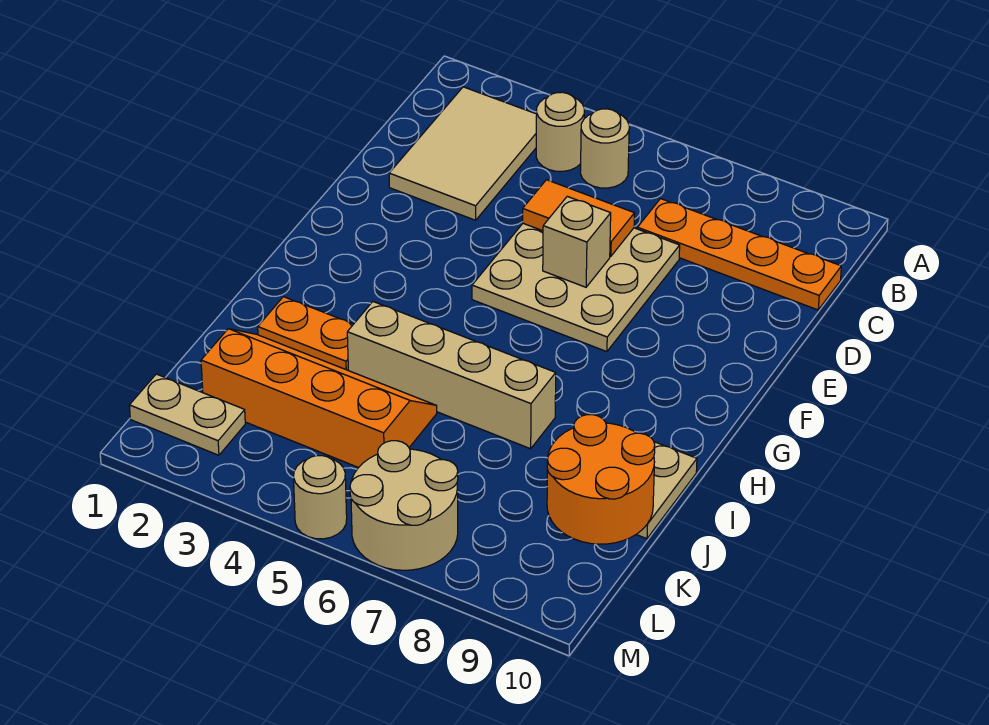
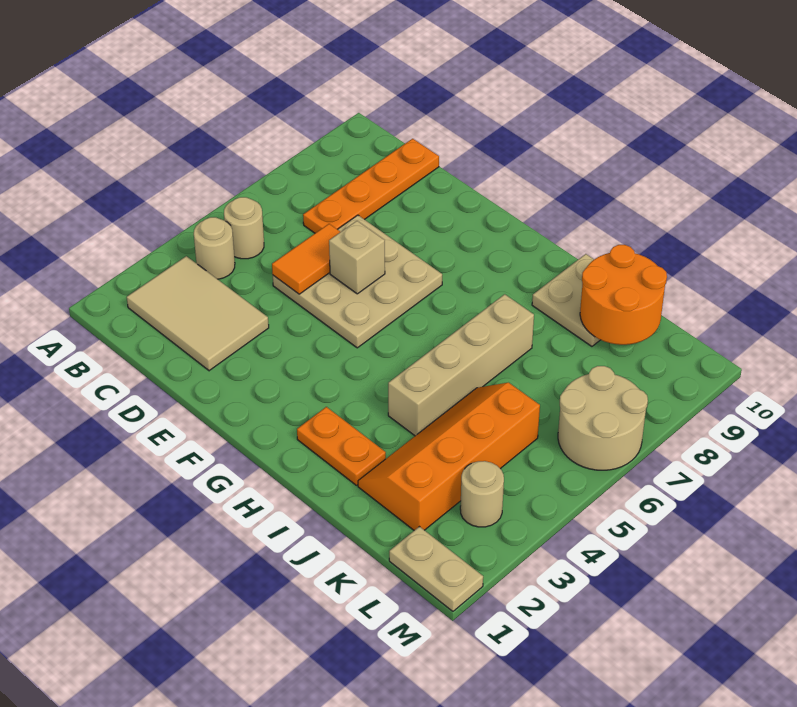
orange 1x2 plate [258,297,353,370] -> orange 1x2 plate turned to [297,407,386,485]
tan 1x2 plate [129,374,245,455] -> tan 1x2 plate turned to [389,526,483,611]
tan 1x1 round brick [294,456,347,539] -> tan 1x1 round brick moved to [460,461,504,527]

